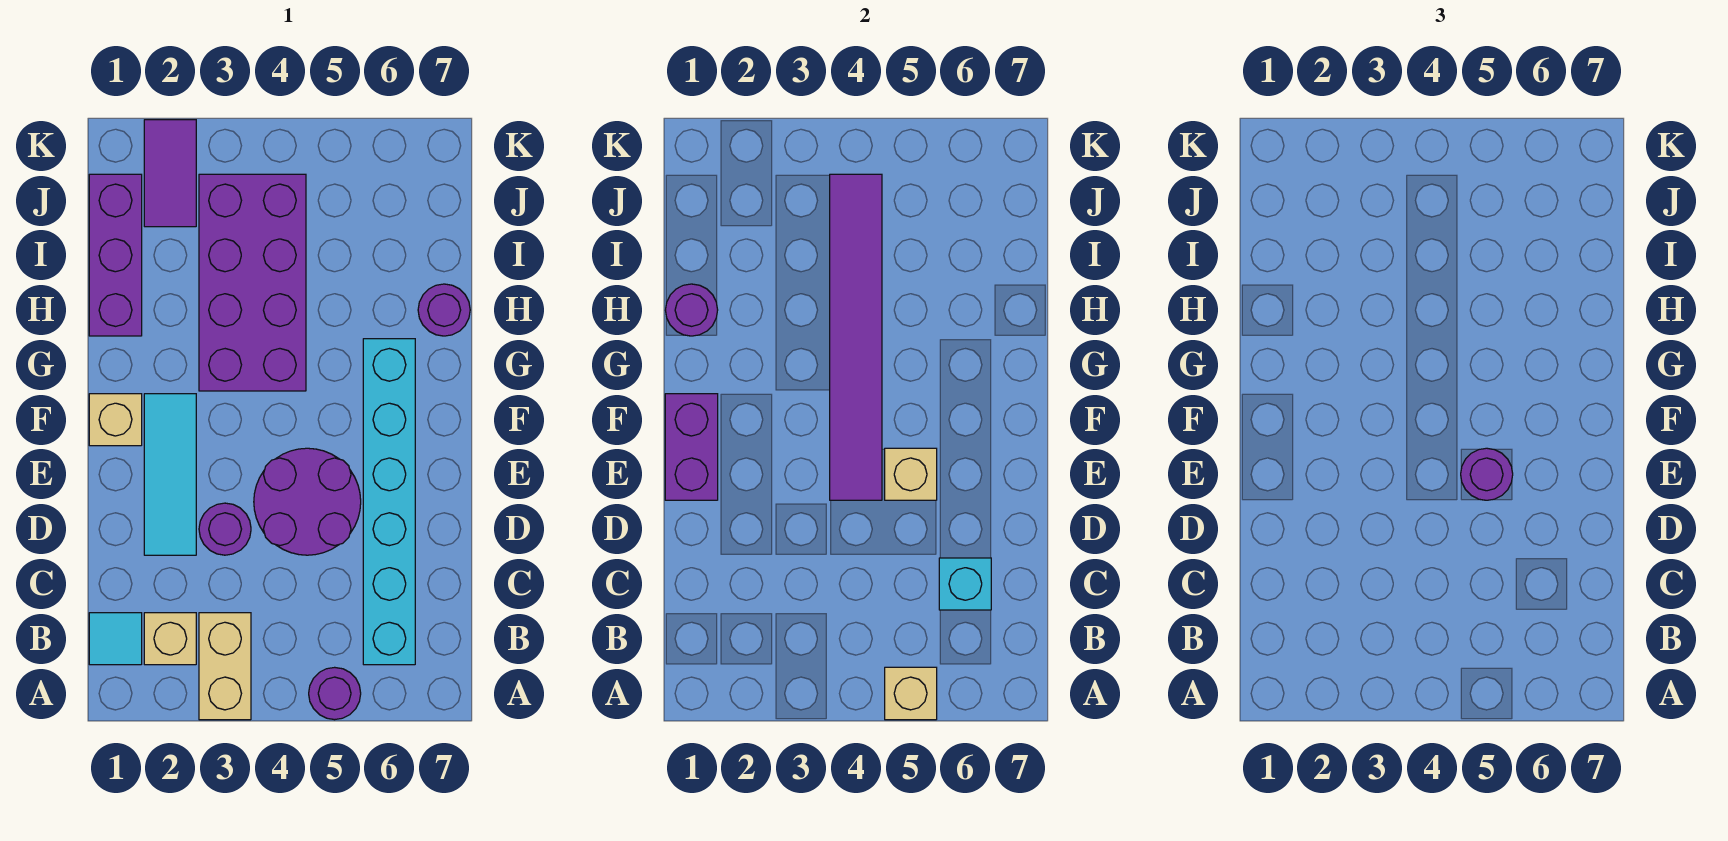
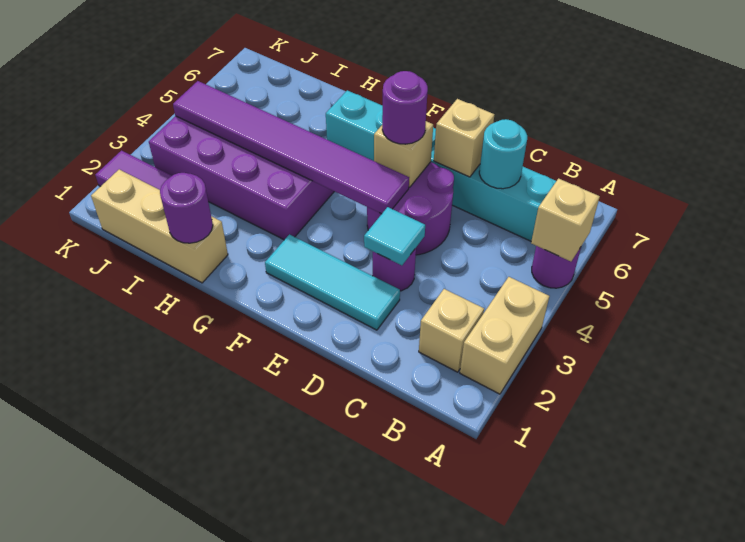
tan 1x2 brick [199,613,251,720] -> tan 1x2 brick turned to [460,277,549,394]
cyan 1x1 tile [89,613,142,665] -> cyan 1x1 tile moved to [364,207,425,265]
cyan 1x1 brick [939,558,991,610] -> cyan 1x1 round brick [479,119,527,189]
purple 1x2 brick [665,394,718,500] -> none
tan 1x1 brick [89,394,142,446] -> tan 1x1 brick moved to [434,99,494,177]
purple 1x3 brick [89,174,142,336] -> tan 1x3 brick [91,169,228,283]
purple 1x1 round brick [418,284,470,336] -> none

